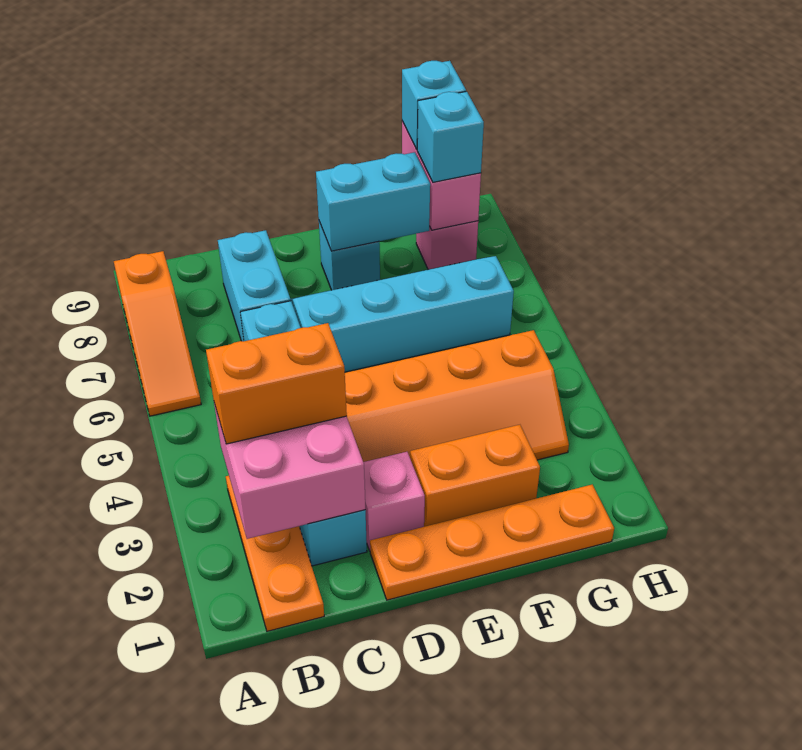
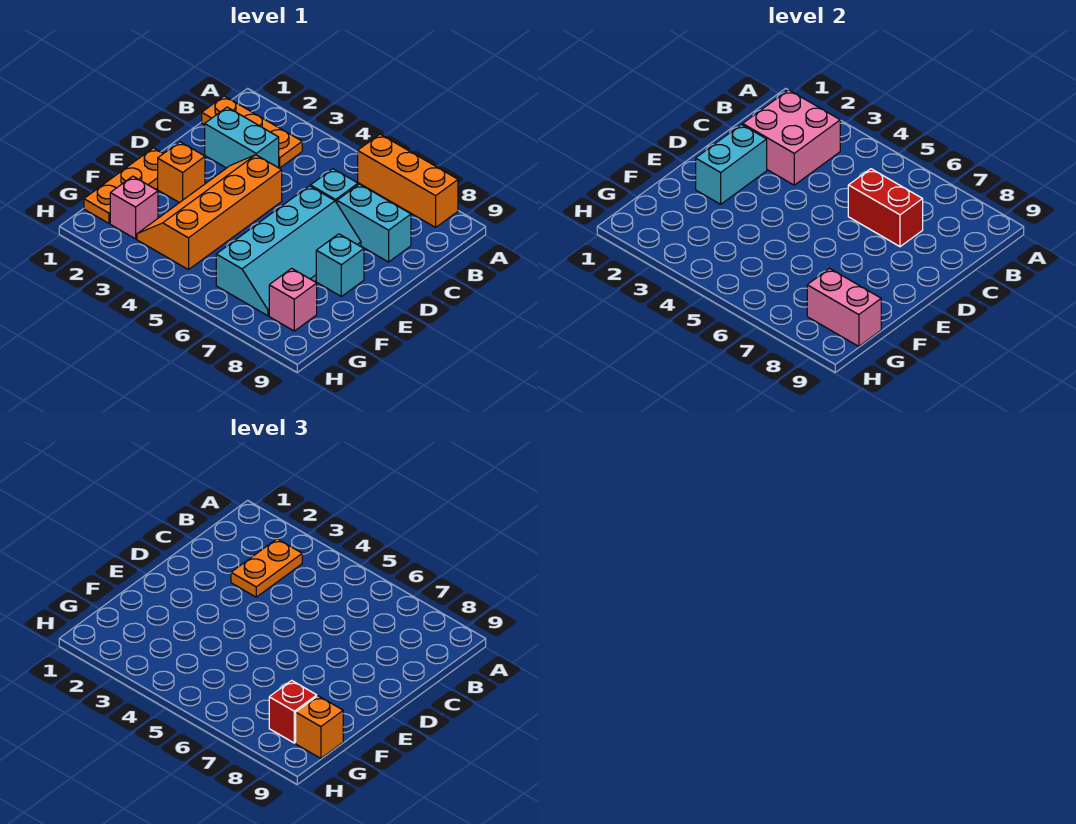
orange 1x3 slope [114,251,201,416] -> orange 1x3 brick [358,134,458,227]
orange 1x2 brick [206,323,347,444] -> orange 1x2 plate [231,539,302,597]
none -> red 1x2 brick [848,169,923,247]
orange 1x4 plate [370,485,614,600] -> orange 1x3 plate [84,148,163,223]
pink 1x1 brick [363,452,425,551] -> pink 1x1 brick moved to [110,176,158,239]
orange 1x2 brick [410,425,540,527] -> orange 1x1 brick [158,142,205,203]
cyan 1x2 brick [316,152,430,251] -> cyan 1x2 brick moved to [696,125,767,204]
cyan 1x1 brick [417,91,484,182] -> red 1x1 brick [269,680,317,743]
cyan 1x1 brick [402,61,466,149] -> orange 1x1 brick [296,696,343,758]

